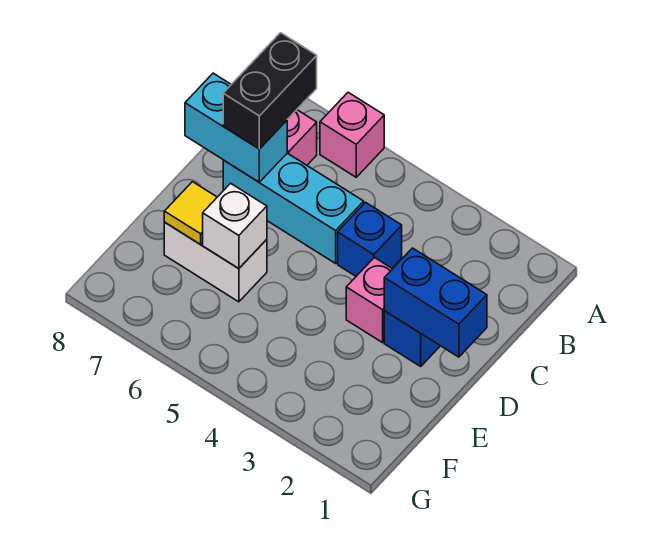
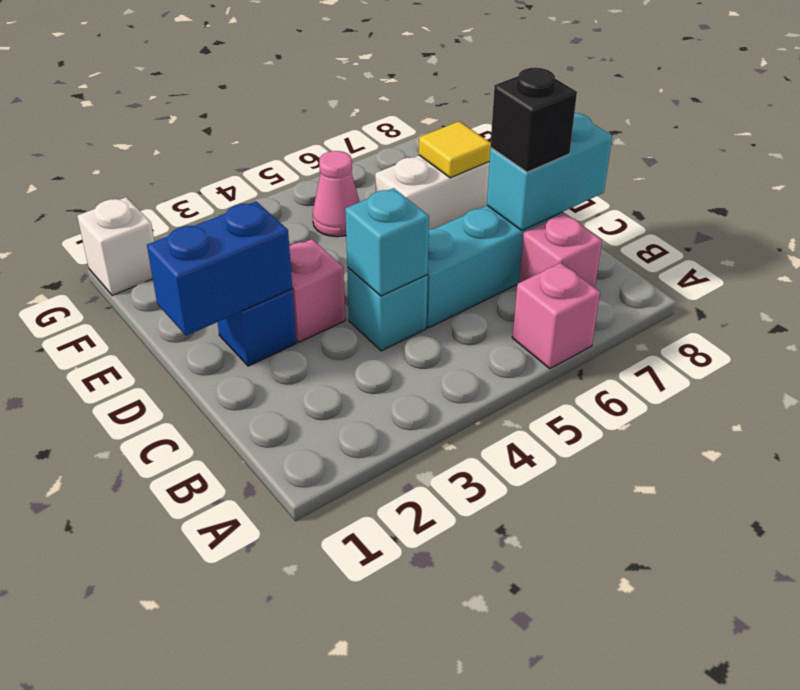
black 1x2 brick [223,33,317,149] -> black 1x1 brick [490,68,577,172]
blue 1x1 brick [338,202,402,276] -> cyan 1x1 brick [347,268,428,351]
none -> cyan 1x1 brick [345,188,429,296]
white 1x1 brick [203,183,267,269] -> white 1x1 brick moved to [77,197,154,296]
none -> pink 1x1 cone [313,151,359,237]

